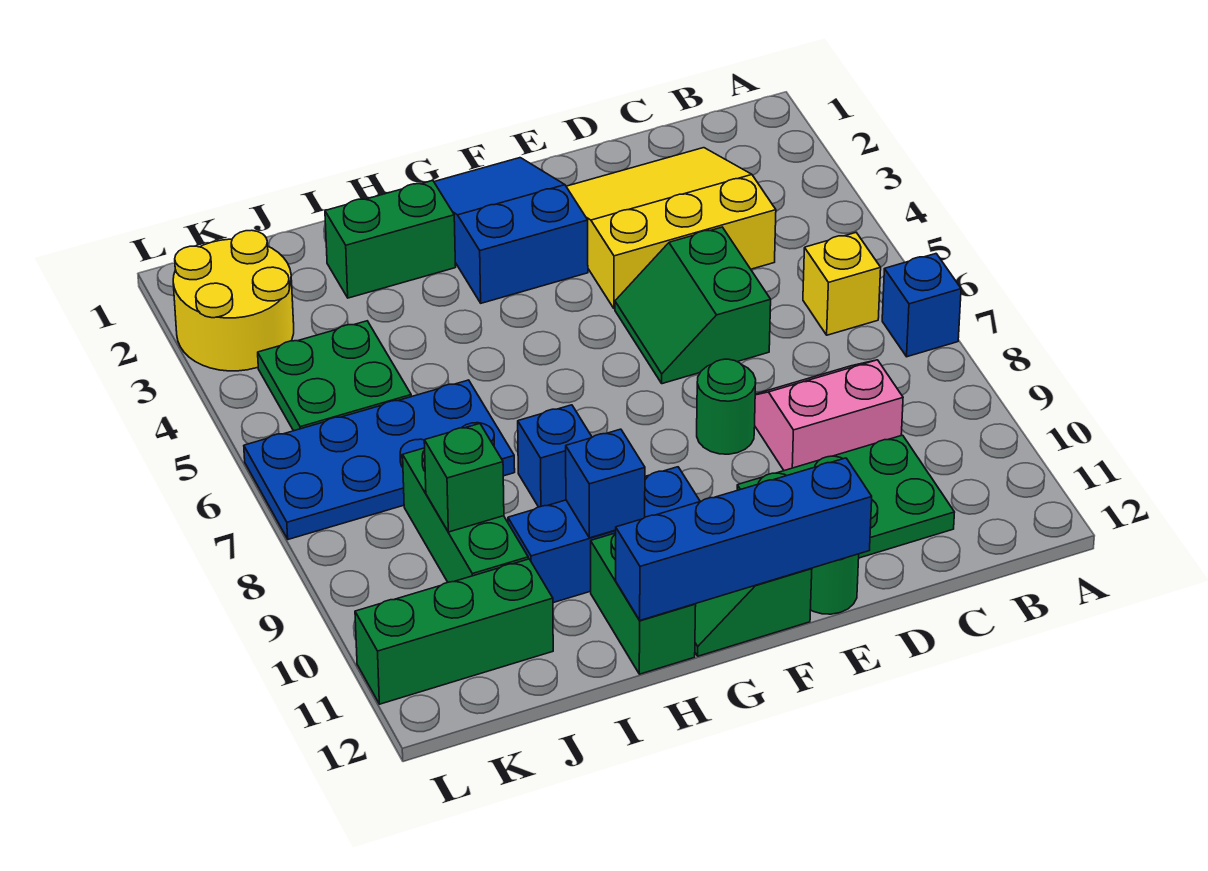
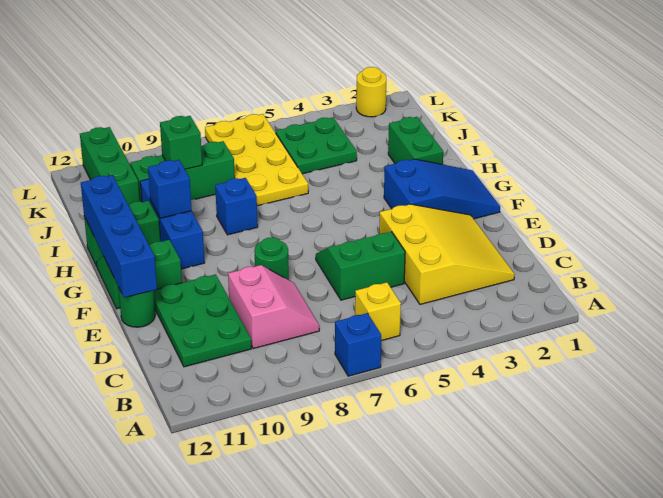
blue 2x4 plate [244,380,515,539] -> yellow 2x4 plate [205,114,308,206]
yellow 2x2 round brick [173,230,294,371] -> yellow 1x1 round brick [356,67,386,117]

